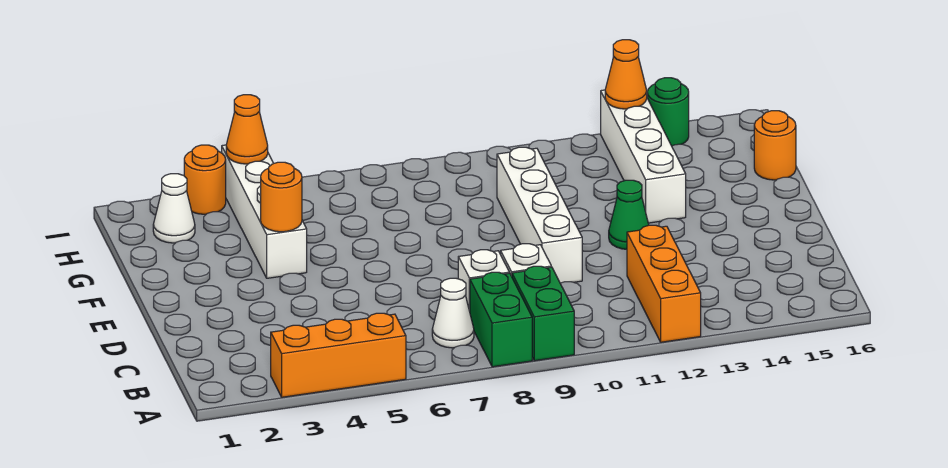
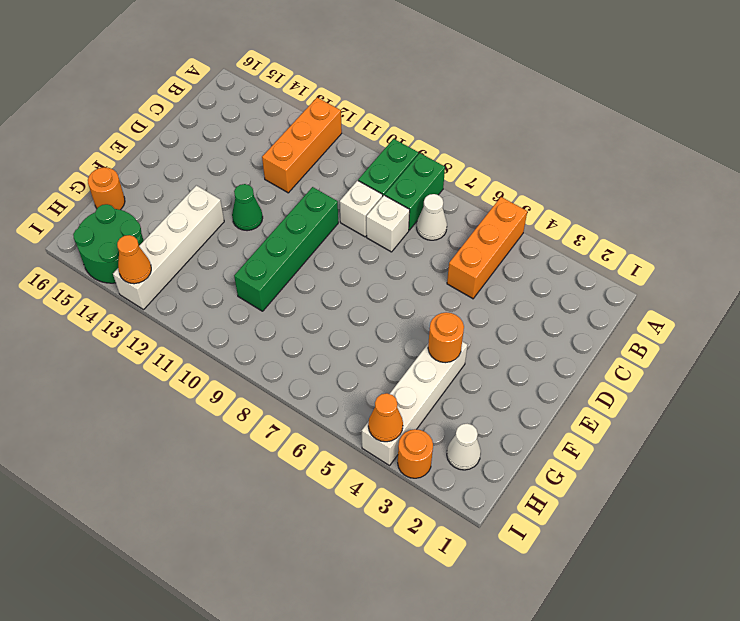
orange 1x3 brick [271,313,406,397] -> orange 1x3 brick turned to [447,197,527,299]
white 1x4 brick [497,147,582,283] -> green 1x4 brick [234,187,338,311]
green 1x1 round brick [647,78,689,146] -> green 2x2 round brick [73,204,144,283]

